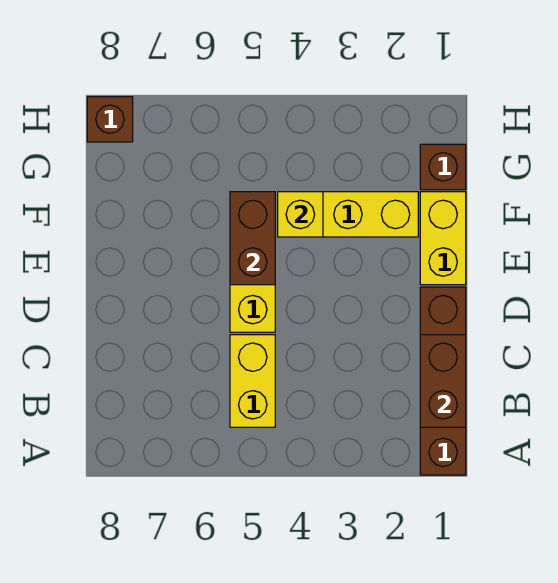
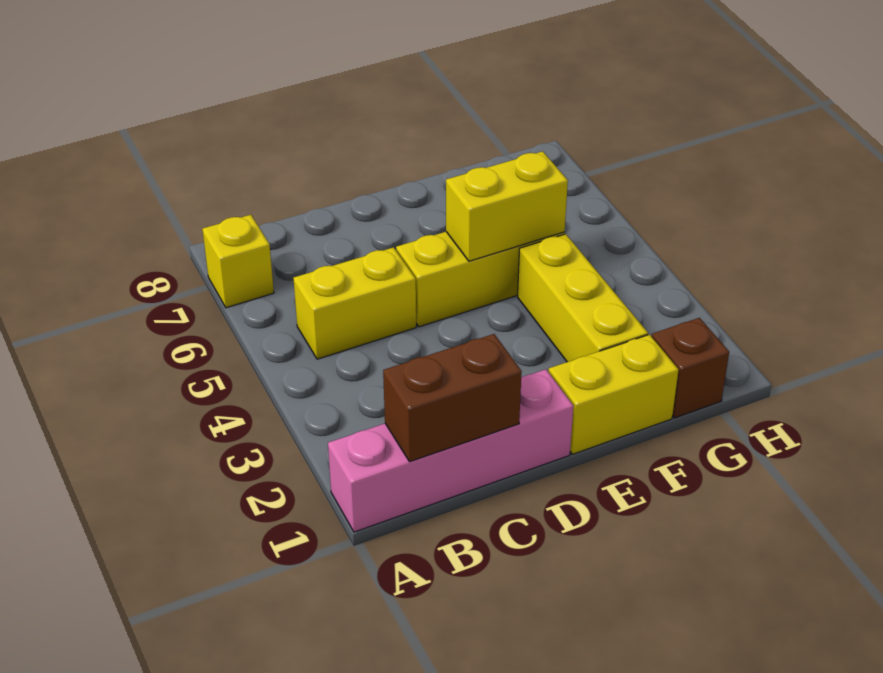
brown 1x4 brick [420,287,466,475] -> pink 1x4 brick [328,369,573,532]
brown 1x2 brick [230,192,275,285] -> yellow 1x2 brick [446,151,568,261]
yellow 1x1 brick [278,192,323,237] -> yellow 1x1 brick moved to [202,215,274,308]
brown 1x1 brick [87,97,133,142] -> none

